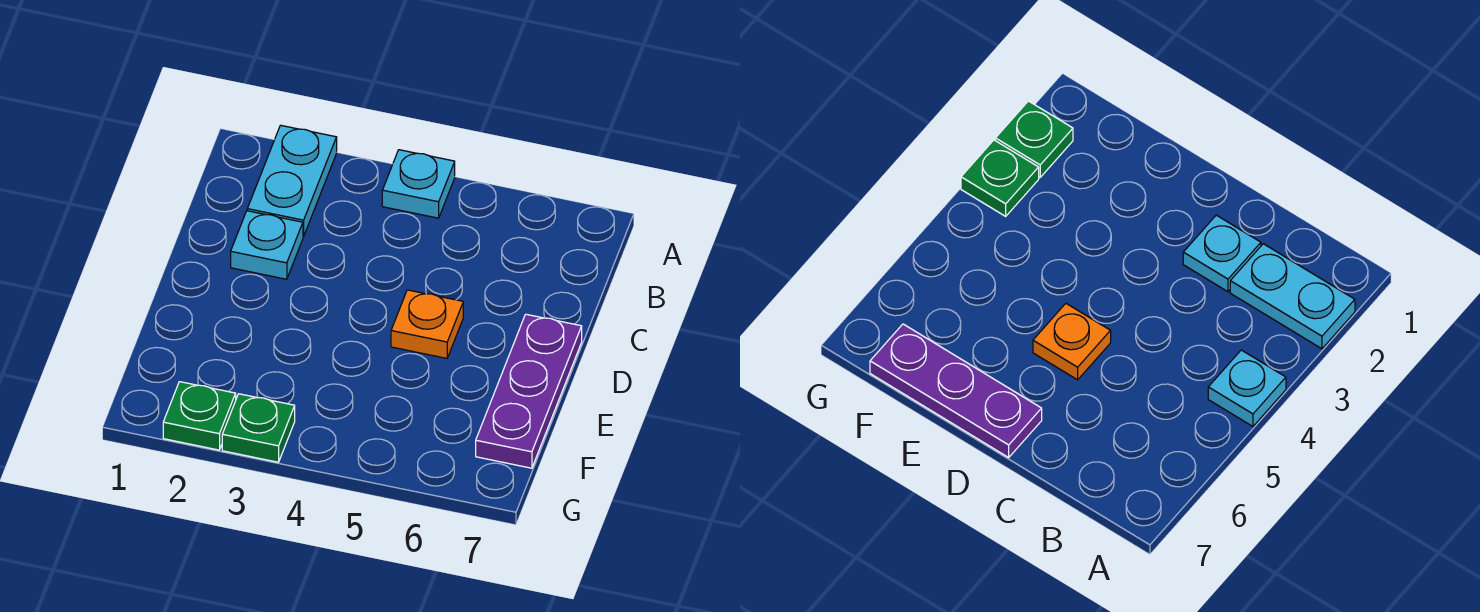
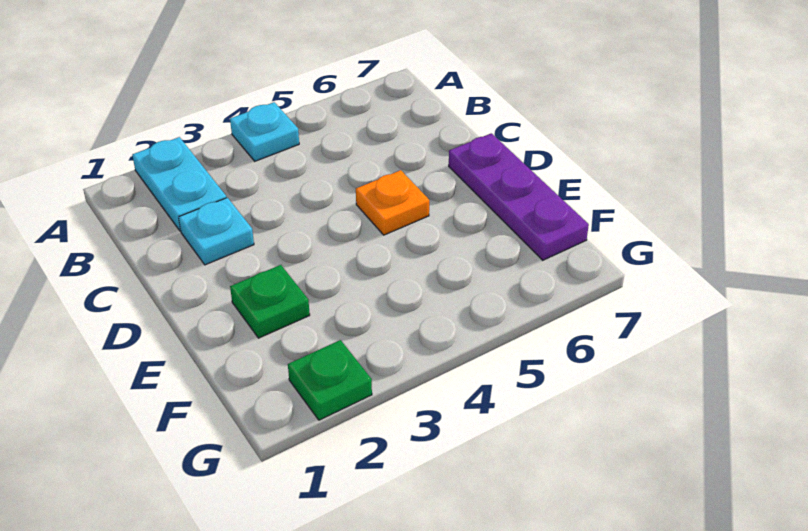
green 1x1 plate [222,394,295,462] -> green 1x1 plate moved to [230,265,310,338]

